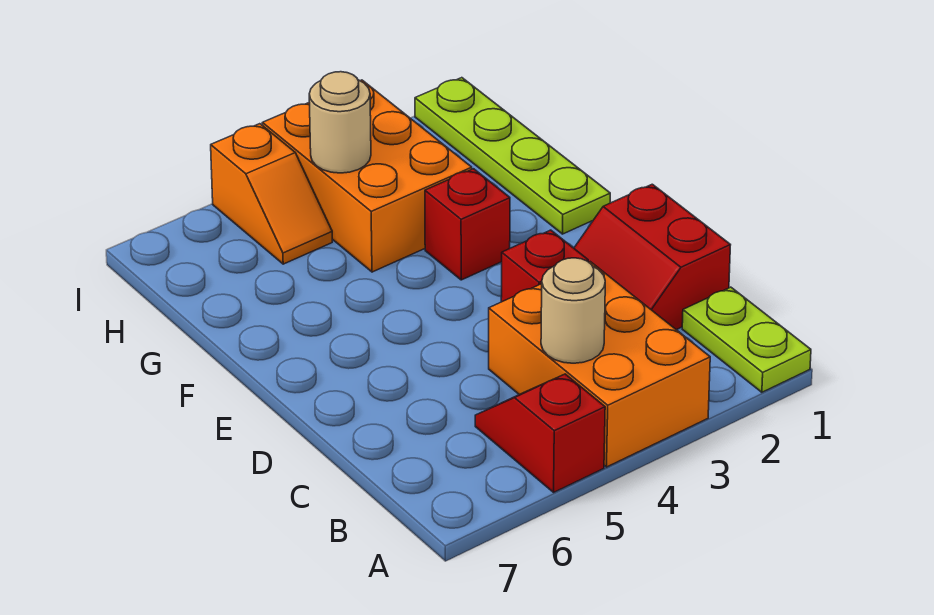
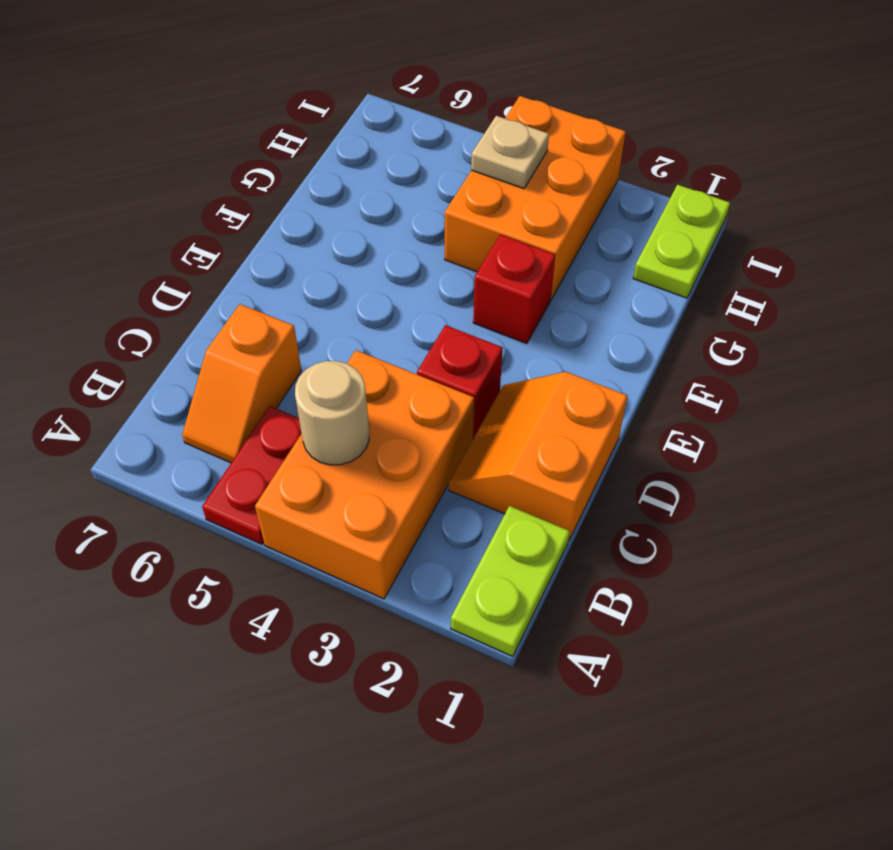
red 1x2 slope [475,374,605,492] -> red 1x2 plate [202,406,302,544]
red 2x2 slope [574,184,730,330] -> orange 2x2 slope [449,372,627,541]
lime 1x4 plate [415,78,610,234] -> lime 1x2 plate [633,185,730,298]
tan 1x1 round brick [309,72,371,173] -> tan 1x1 plate [471,116,549,189]
orange 1x2 slope [211,124,332,264] -> orange 1x2 slope moved to [182,304,301,463]

